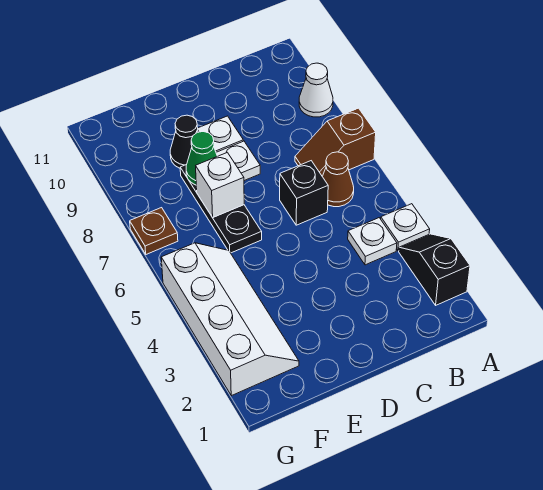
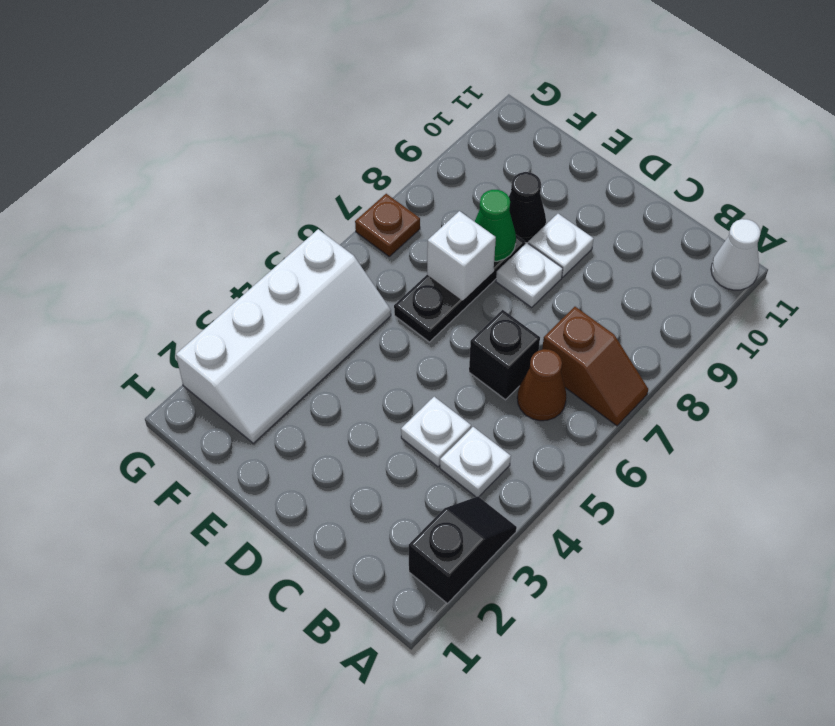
white 1x1 plate [381,204,430,251] -> white 1x1 plate moved to [401,397,471,467]
brown 1x2 slope [295,108,376,176] -> brown 1x2 slope turned to [542,307,648,426]
white 1x1 cone [299,63,333,117] -> white 1x1 cone moved to [711,219,761,290]

